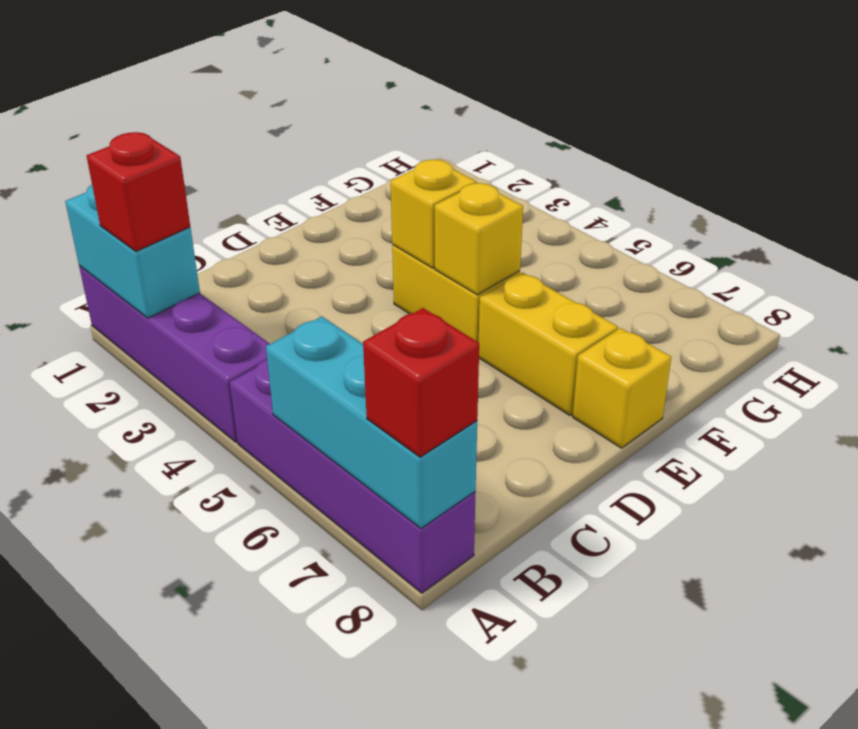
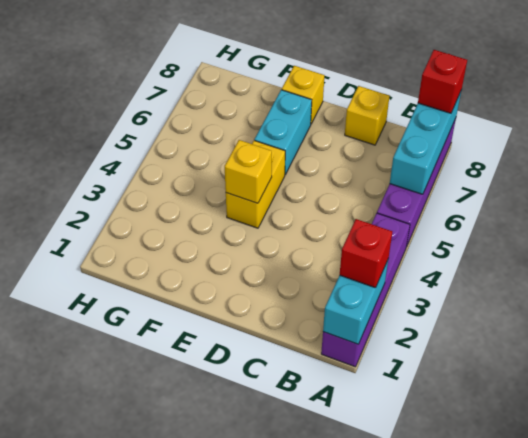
yellow 1x1 brick [435,183,523,295] -> yellow 1x1 brick moved to [345,86,389,145]
yellow 1x2 brick [479,273,618,416] -> cyan 1x2 brick [254,90,312,175]

